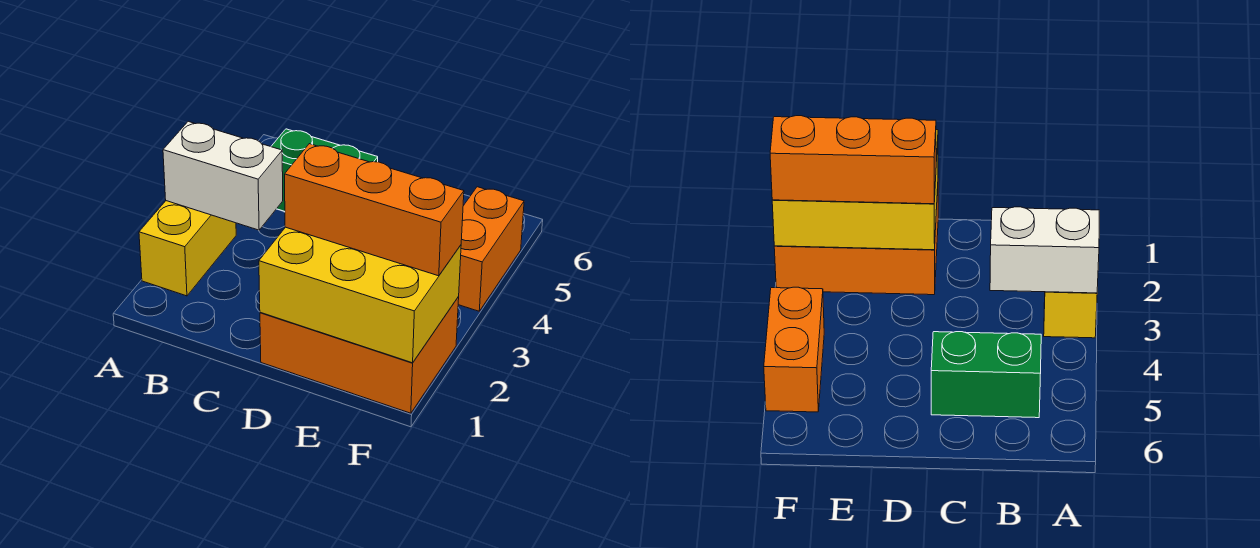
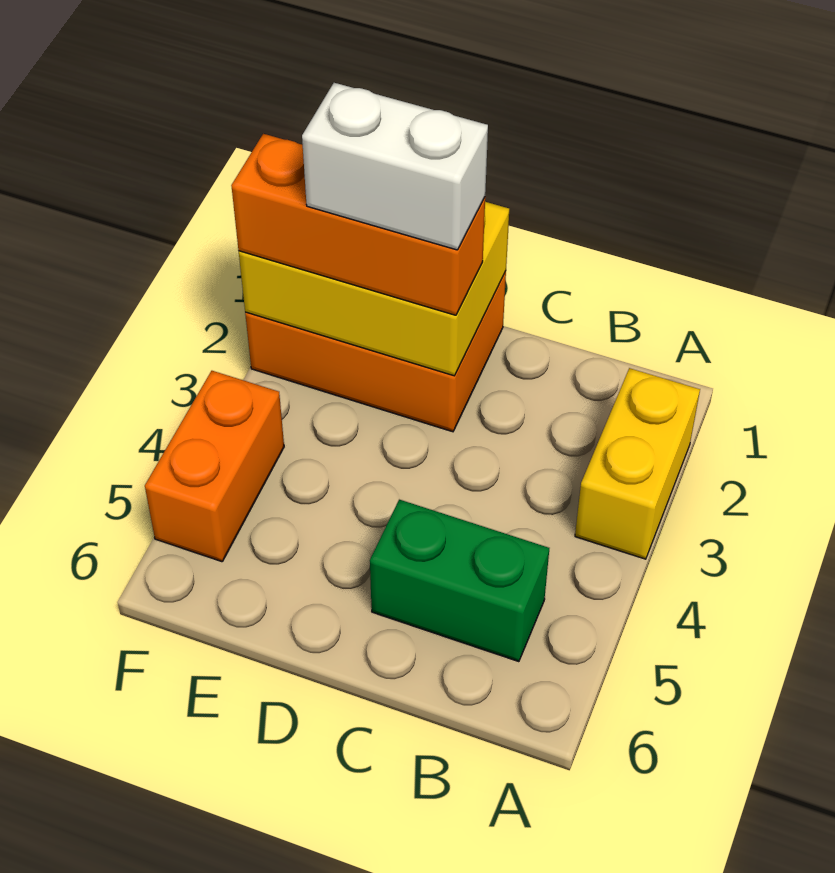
white 1x2 brick [163,121,283,230] -> white 1x2 brick moved to [302,83,488,250]

